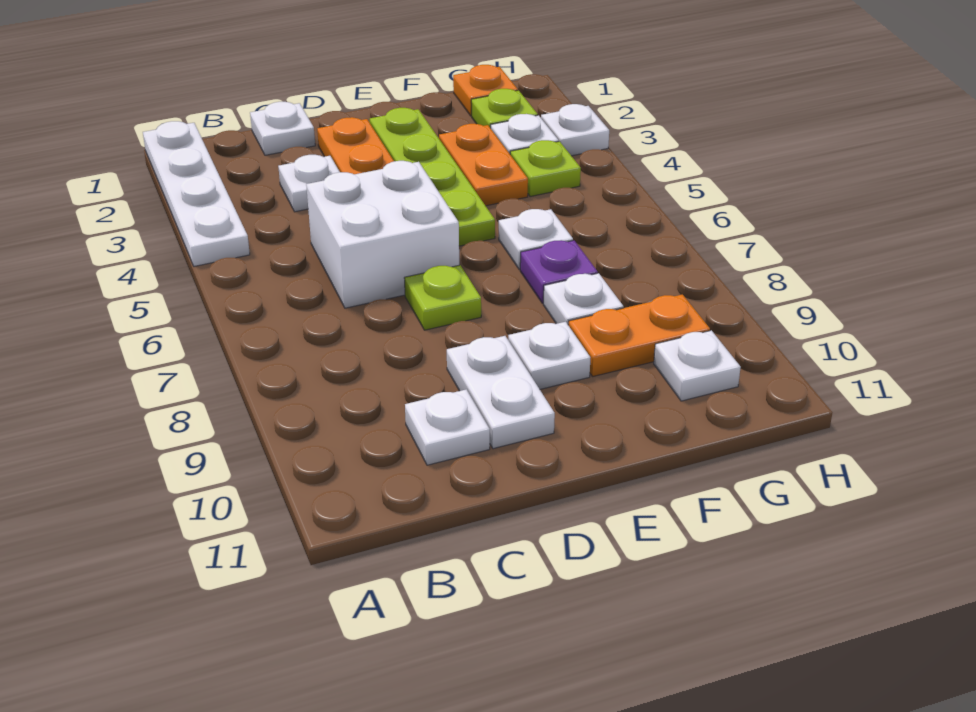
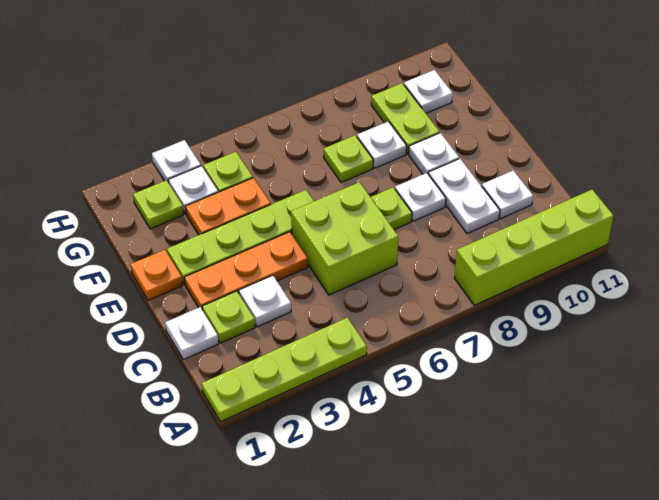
white 1x4 plate [143,121,250,266] -> lime 1x4 plate [202,318,367,422]
none -> lime 1x4 brick [454,189,613,305]
none -> lime 1x1 plate [202,291,255,343]
white 2x2 brick [306,161,459,308] -> lime 2x2 brick [291,182,398,295]
white 1x2 plate [447,336,555,449] -> white 1x2 plate turned to [428,159,500,234]
white 1x1 plate [499,209,573,270] -> white 1x1 plate moved to [395,173,446,221]
purple 1x1 plate [520,240,598,303] -> lime 1x1 plate [324,135,373,183]
orange 1x2 plate [568,295,710,377] -> lime 1x2 plate [371,83,440,154]
orange 1x1 plate [453,65,518,116] -> orange 1x1 plate moved to [131,250,183,300]

